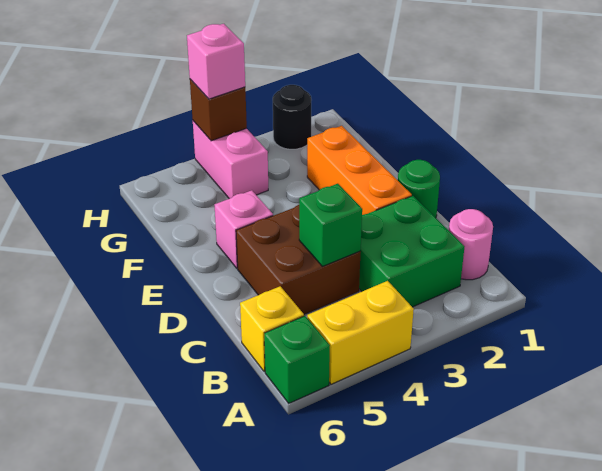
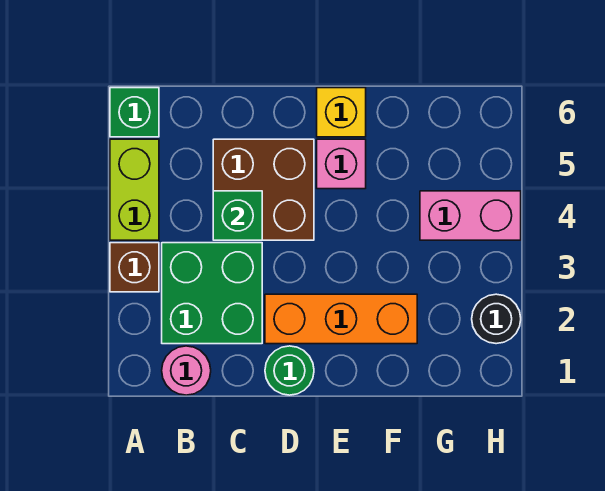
yellow 1x2 brick [307,281,414,384] -> lime 1x2 brick [110,139,159,240]
yellow 1x1 brick [240,286,304,372] -> yellow 1x1 brick moved to [317,88,366,137]
brown 1x1 brick [190,79,247,141] -> brown 1x1 brick moved to [110,243,159,292]
pink 1x1 brick [187,24,245,99] -> none

